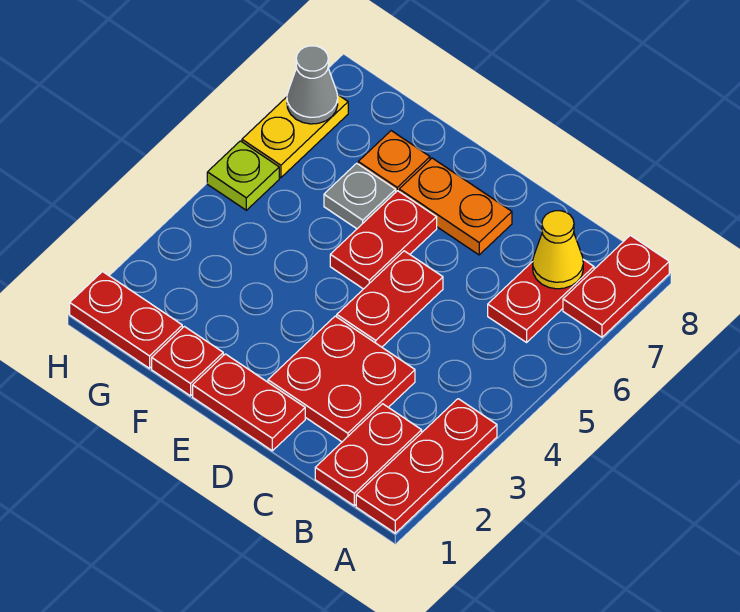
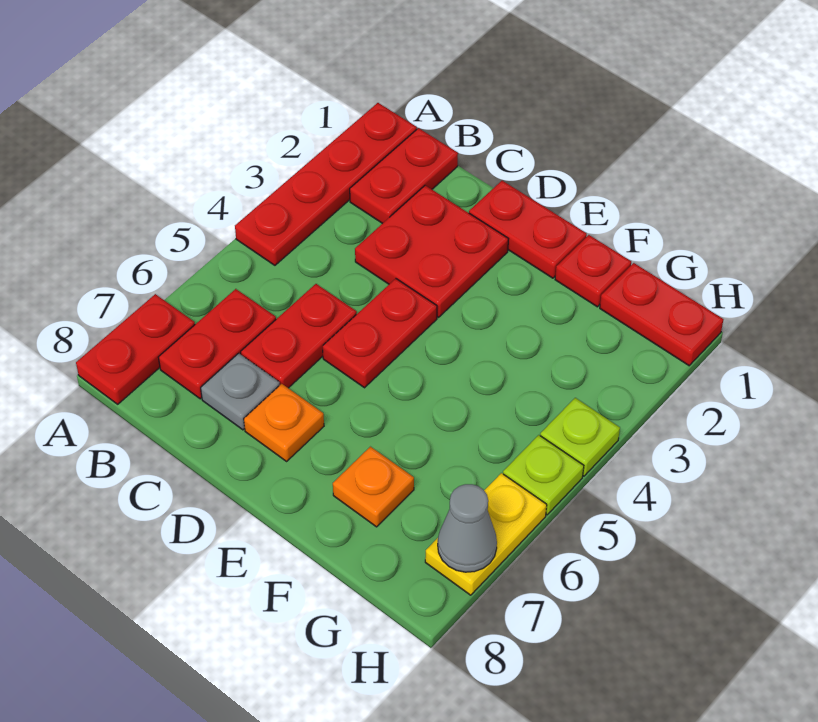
red 1x3 plate [356,399,497,533] -> red 1x4 plate [235,103,417,265]
yellow 1x1 cone [533,211,583,289] -> none
orange 1x2 plate [399,158,512,255] -> orange 1x1 plate [244,384,324,461]
red 1x2 plate [330,191,437,289] -> red 1x2 plate moved to [241,284,357,388]
grey 1x1 plate [324,163,396,229] -> grey 1x1 plate moved to [201,353,280,430]
none -> lime 1x1 plate [540,398,620,476]

